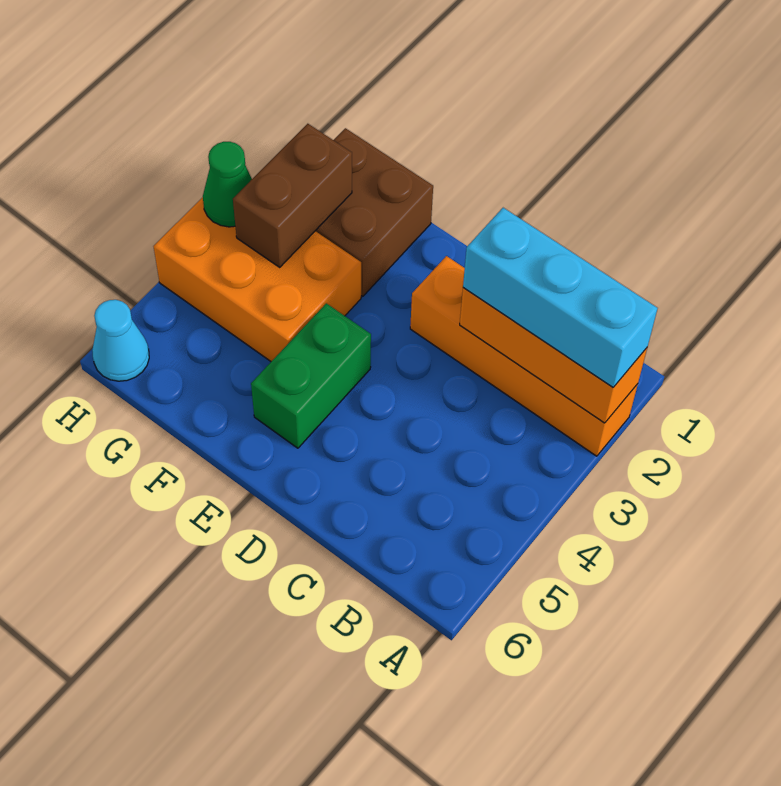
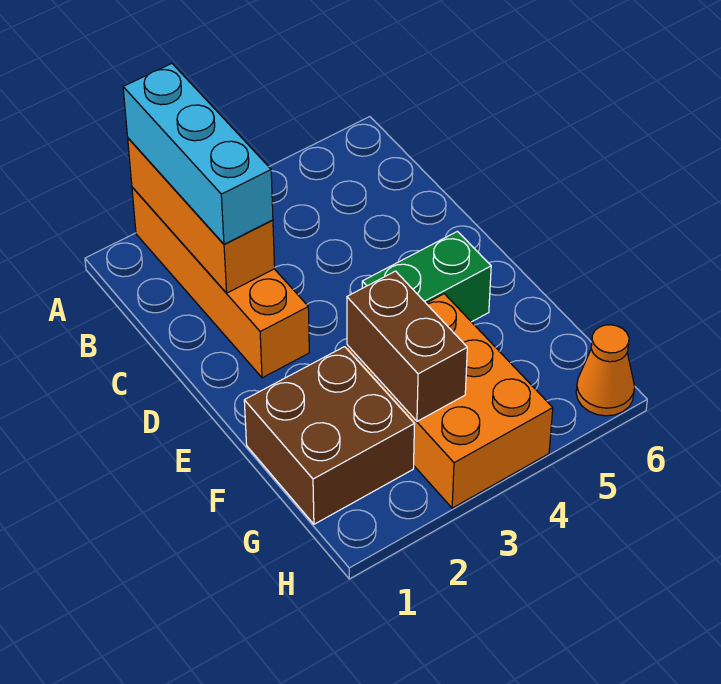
brown 1x2 brick [233,124,352,267] -> brown 1x2 brick turned to [347,271,467,421]
green 1x1 cone [203,142,252,227] -> none
cyan 1x1 cone [92,300,149,381] -> orange 1x1 cone [576,325,635,416]

